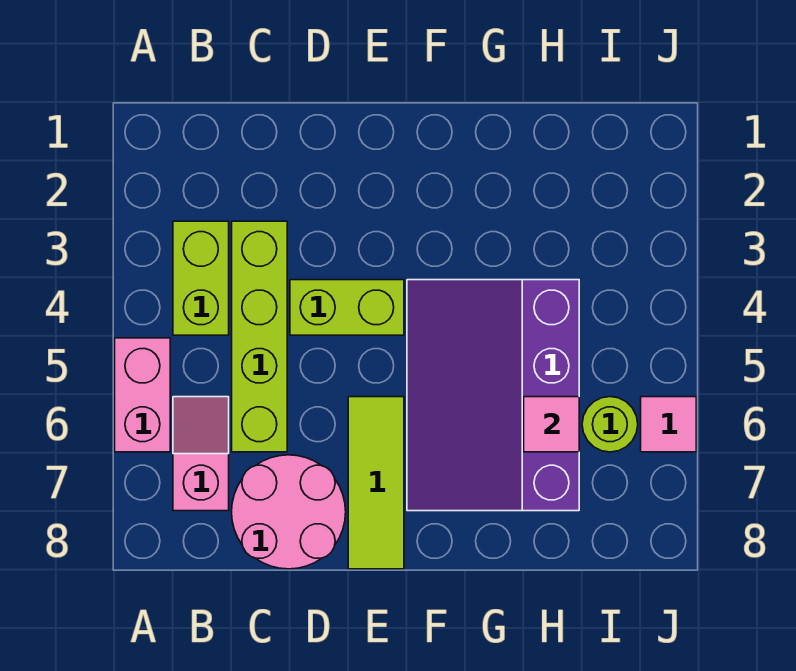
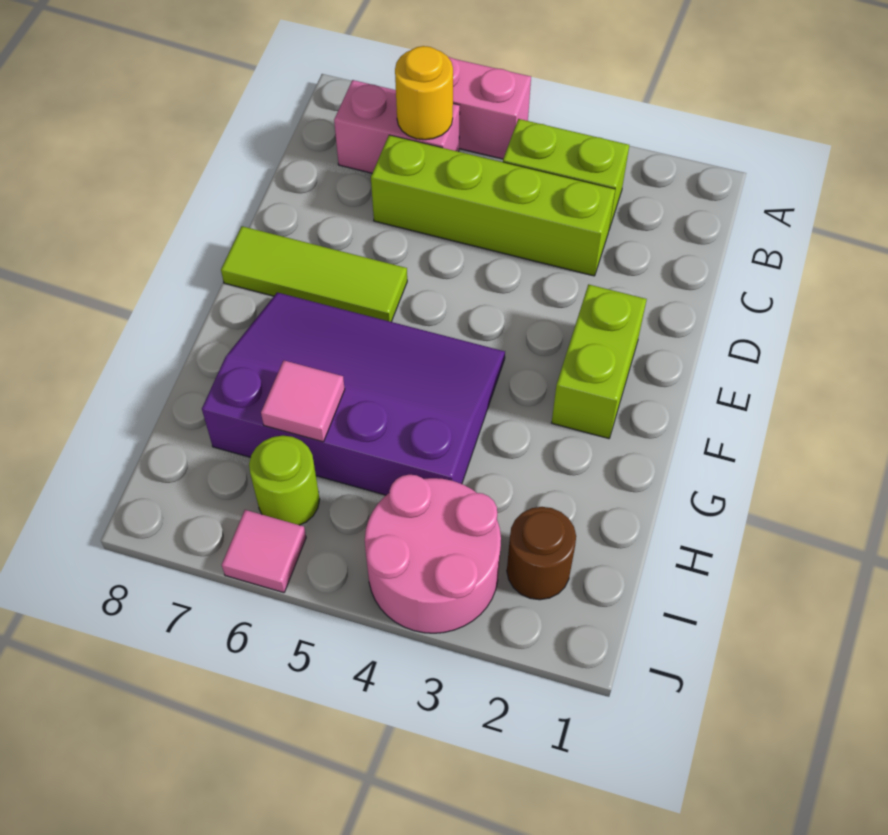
pink 1x2 slope [173,397,229,511] -> pink 1x2 brick [334,80,460,173]
none -> yellow 1x1 round brick [395,46,453,140]
pink 2x2 round brick [232,455,346,569] -> pink 2x2 round brick moved to [365,475,501,633]
lime 1x2 brick [290,280,404,335] -> lime 1x2 brick moved to [552,284,647,439]
none -> brown 1x1 round brick [507,507,576,600]

